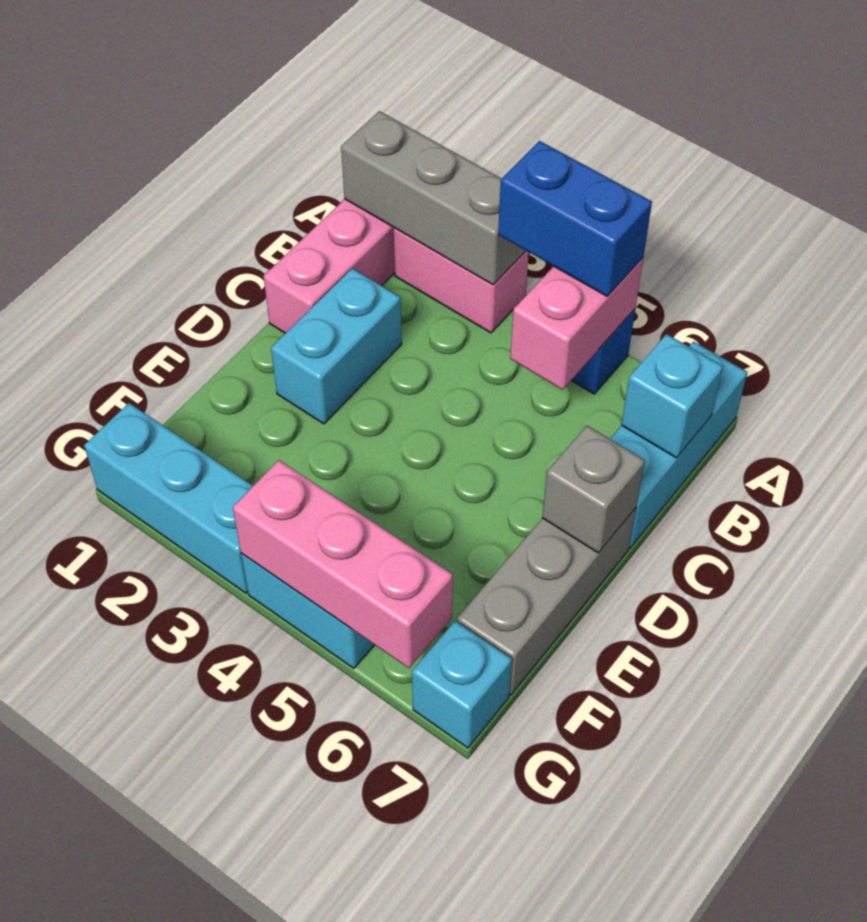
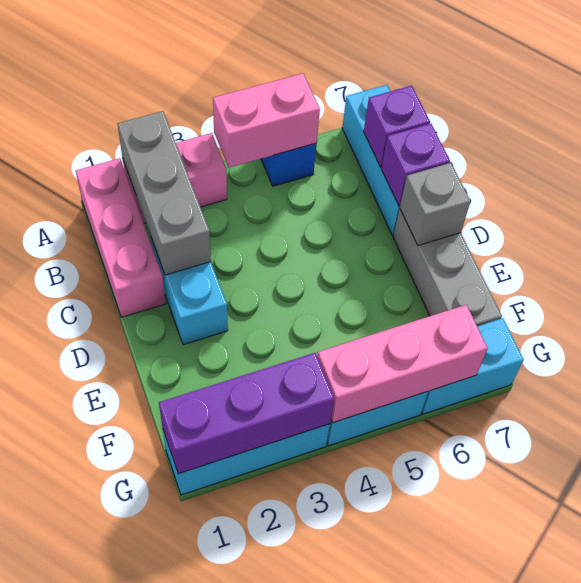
grey 1x3 brick [341,111,526,285] -> grey 1x3 brick turned to [118,111,211,275]
blue 1x2 brick [498,141,652,296] -> none
pink 1x2 brick [510,258,643,390] -> pink 1x2 brick turned to [213,73,320,168]
cyan 1x1 brick [622,334,723,458] -> purple 1x1 brick [364,86,430,167]
none -> purple 1x1 brick [381,124,450,206]
none -> purple 1x3 brick [159,353,334,474]
cyan 1x1 brick [412,621,512,748] -> cyan 1x2 brick [422,318,524,414]

